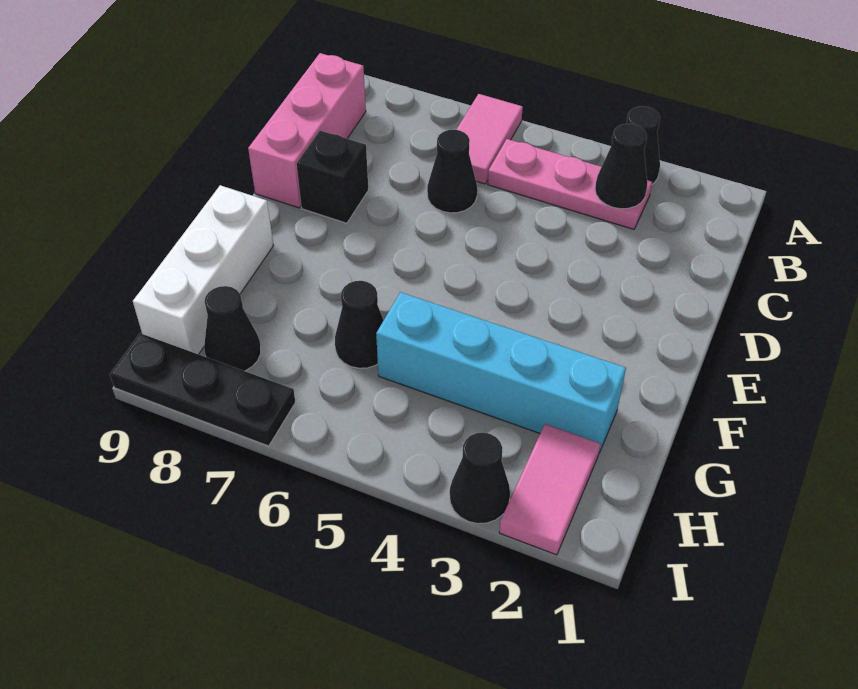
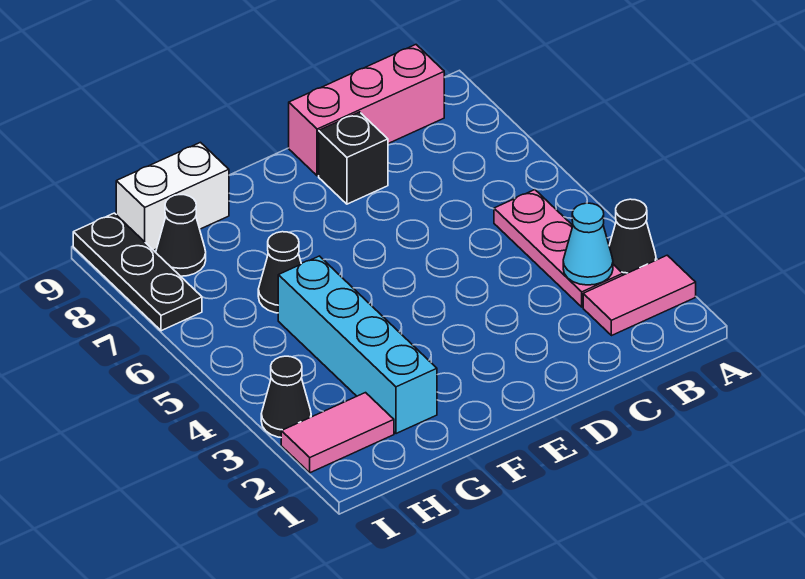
pink 1x2 tile [456,94,523,184] -> pink 1x2 tile moved to [583,255,696,336]
black 1x1 cone [595,124,647,209] -> cyan 1x1 cone [563,203,613,285]
black 1x1 cone [427,130,477,213] -> none
white 1x3 brick [133,185,274,354] -> white 1x2 brick [116,142,229,250]

